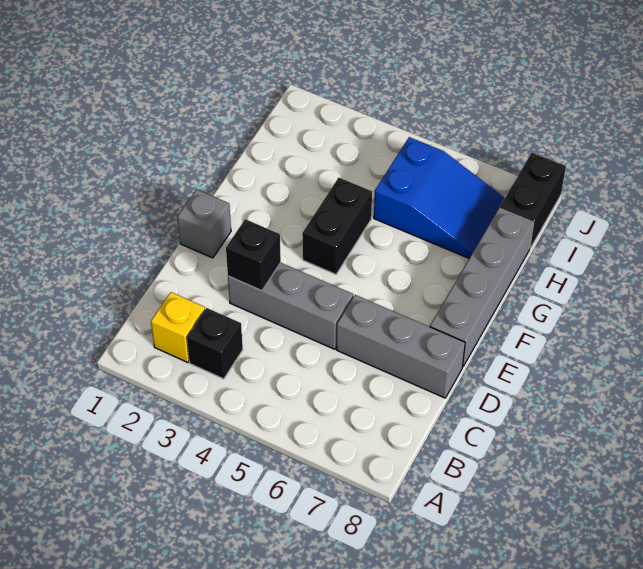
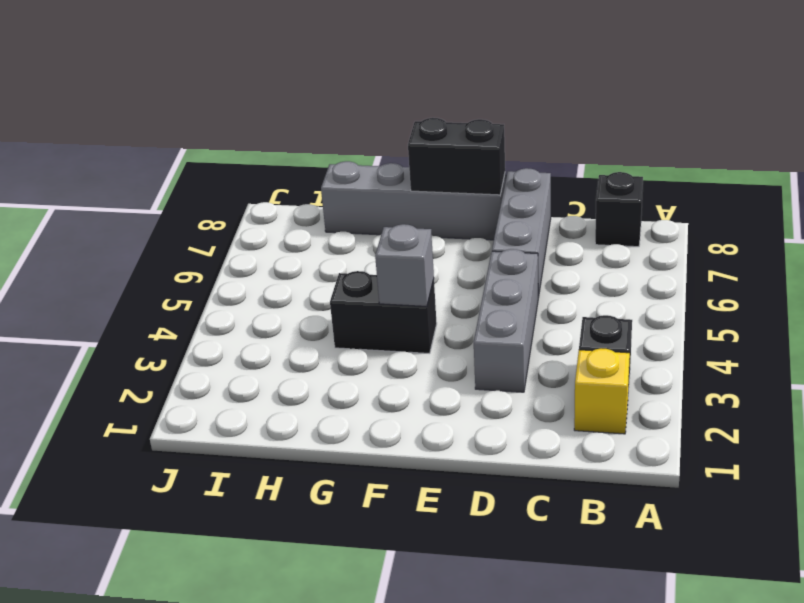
black 1x1 brick [226,219,281,291] -> black 1x1 brick moved to [595,172,643,247]
grey 1x1 brick [177,190,231,258] -> grey 1x1 brick moved to [375,224,434,306]
blue 2x3 slope [374,137,505,258] -> none
black 1x2 brick [500,153,566,248] -> black 1x2 brick moved to [408,118,505,195]

